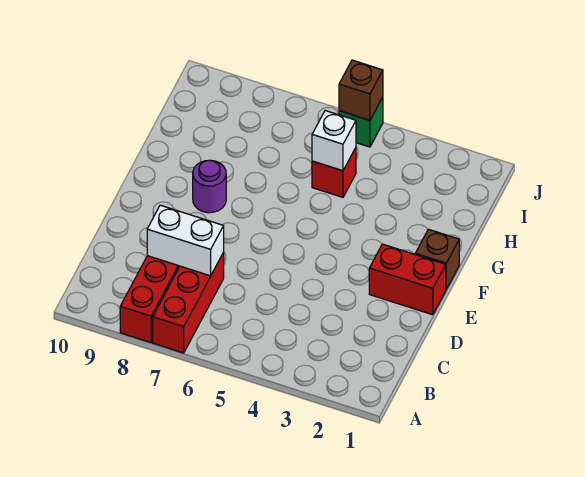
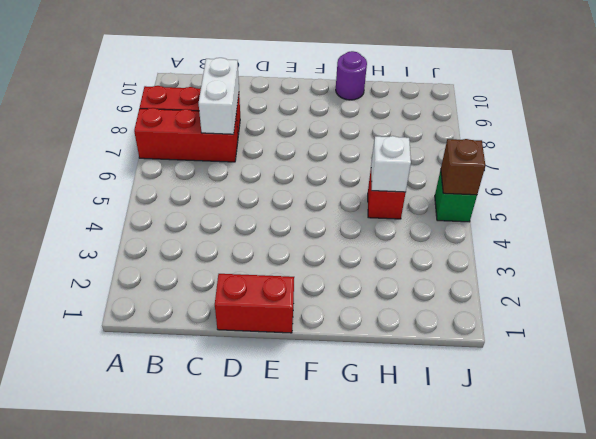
red 1x2 brick [369,244,446,315] -> red 1x2 brick turned to [215,274,294,333]
brown 1x1 brick [415,229,459,289] -> none
purple 1x1 round brick [193,160,226,213] -> purple 1x1 round brick moved to [336,51,367,100]

